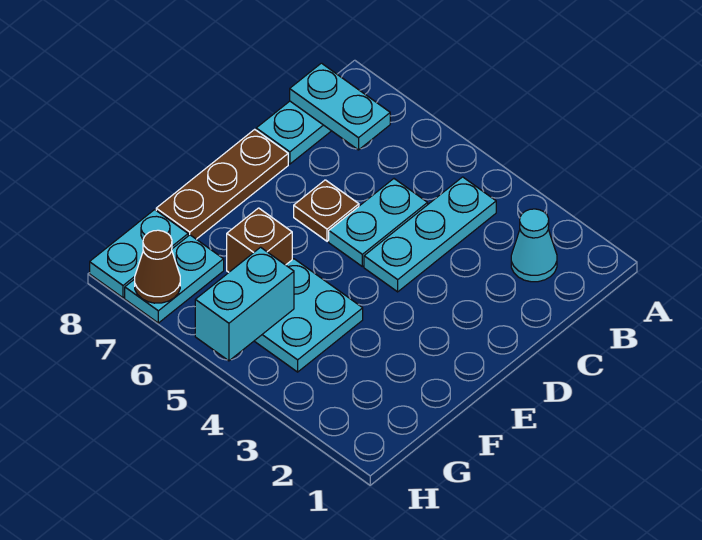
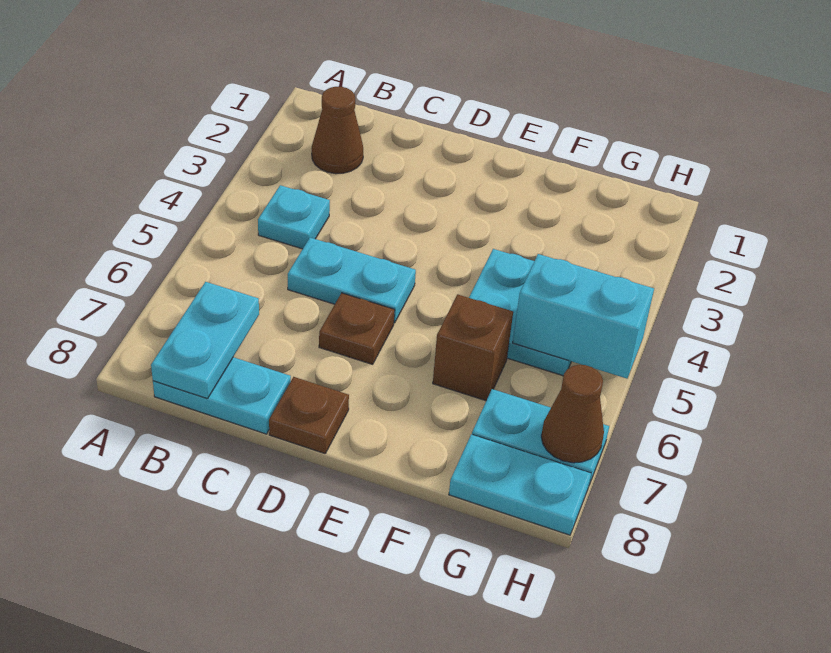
cyan 1x1 cone [511,209,557,282] -> brown 1x1 cone [312,87,363,174]
cyan 1x3 plate [364,177,496,292] -> cyan 1x1 plate [258,185,330,249]
brown 1x3 plate [156,129,288,239] -> brown 1x1 plate [269,377,349,454]

